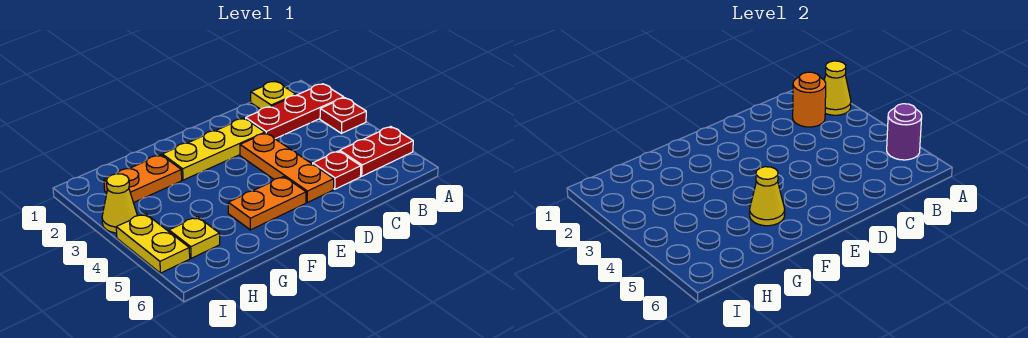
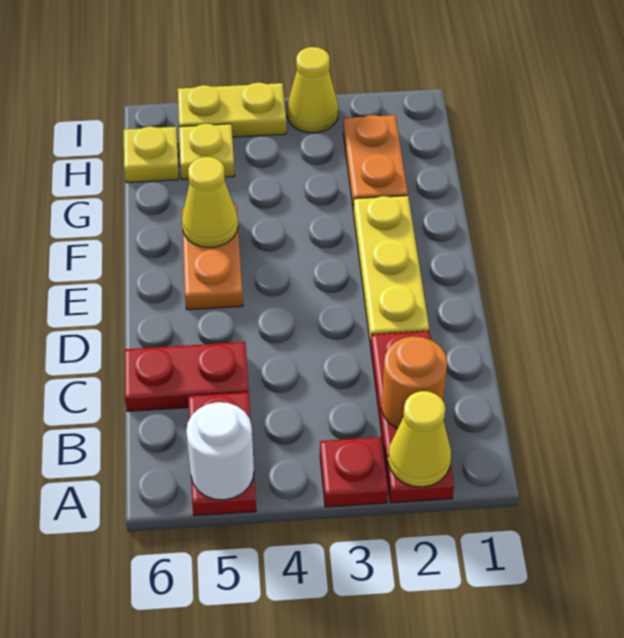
purple 1x1 round brick [887,104,922,160] -> white 1x1 round brick [186,402,254,500]
yellow 1x1 plate [251,81,296,109] -> yellow 1x1 plate moved to [124,127,179,183]
red 1x1 plate [313,151,361,189] -> red 1x2 plate [124,342,249,411]
orange 1x3 plate [240,133,334,202] -> none

